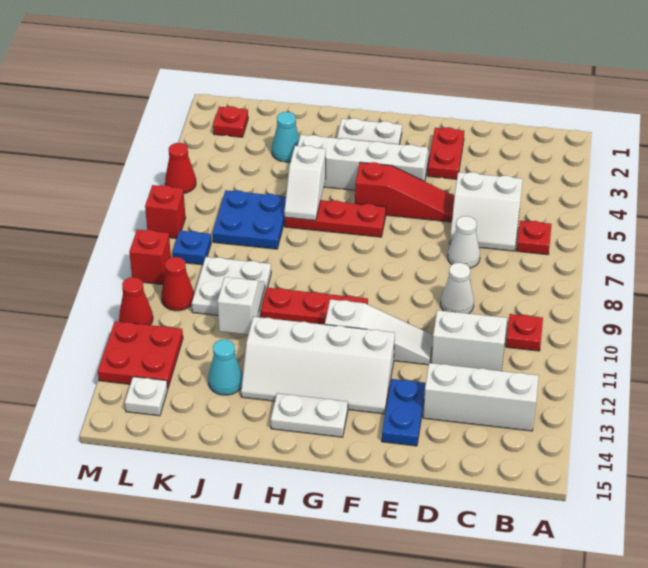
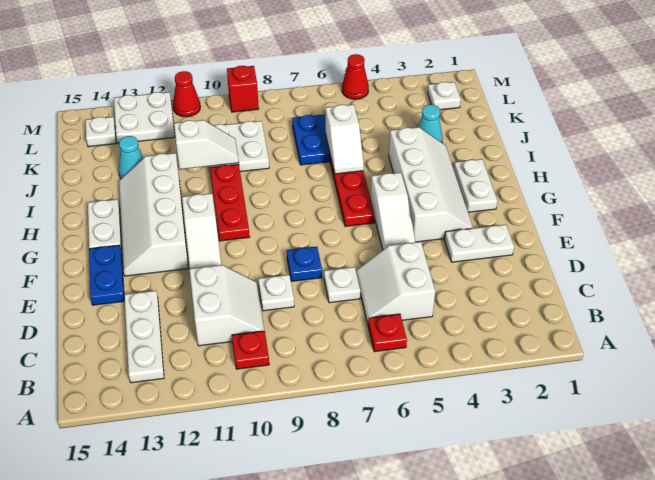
white 1x3 brick [423,363,539,431] -> white 1x3 plate [124,291,164,383]
white 1x1 cone [448,216,480,268] -> white 1x1 plate [324,267,360,303]
white 1x1 cone [441,263,474,314] -> white 1x1 plate [258,275,294,311]
red 1x2 plate [427,127,464,179] -> white 1x2 plate [445,224,514,262]
red 1x3 slope [355,162,455,222] -> white 1x3 slope [371,173,415,250]
blue 1x2 plate [382,379,426,446] -> blue 1x2 plate turned to [89,245,124,305]
white 1x2 slope [284,146,326,221] -> white 1x2 slope turned to [325,104,364,174]
red 1x1 plate [213,106,248,137] -> white 1x1 plate [428,82,461,110]
blue 1x1 plate [173,231,211,265] -> blue 1x1 plate moved to [287,247,322,281]
red 1x1 cone [161,257,194,311] -> none
red 2x2 plate [98,321,183,388] -> white 2x2 plate [114,92,175,143]
red 1x1 brick [145,185,186,239] -> none

